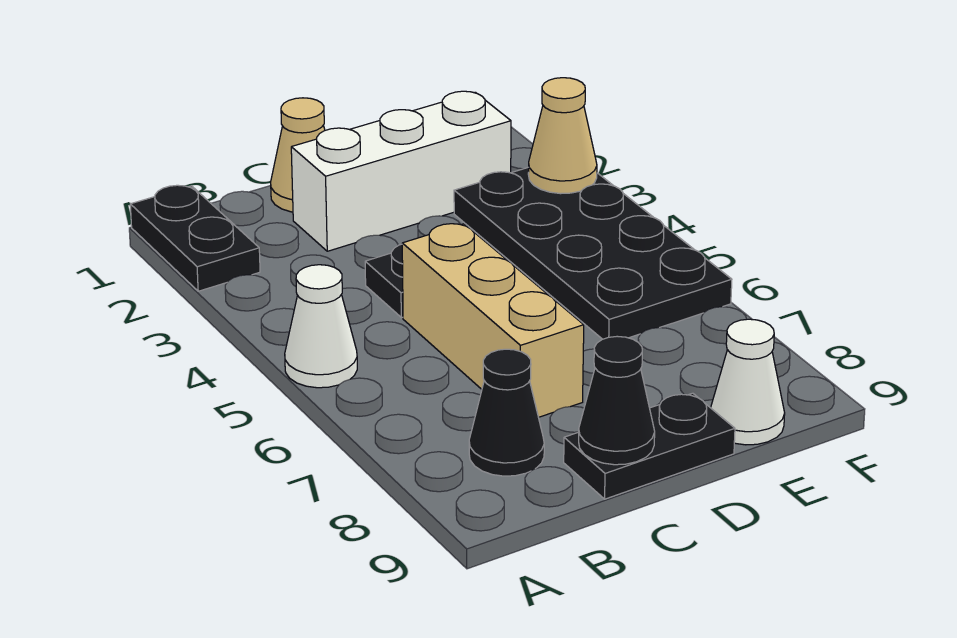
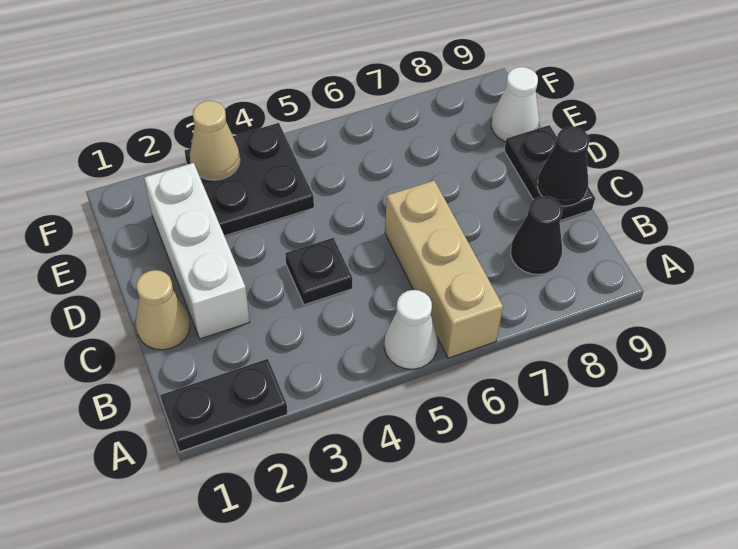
tan 1x3 brick [402,224,584,417] -> tan 1x3 brick turned to [385,181,503,358]
black 2x4 plate [454,167,732,339] -> black 2x2 plate [185,123,314,236]

